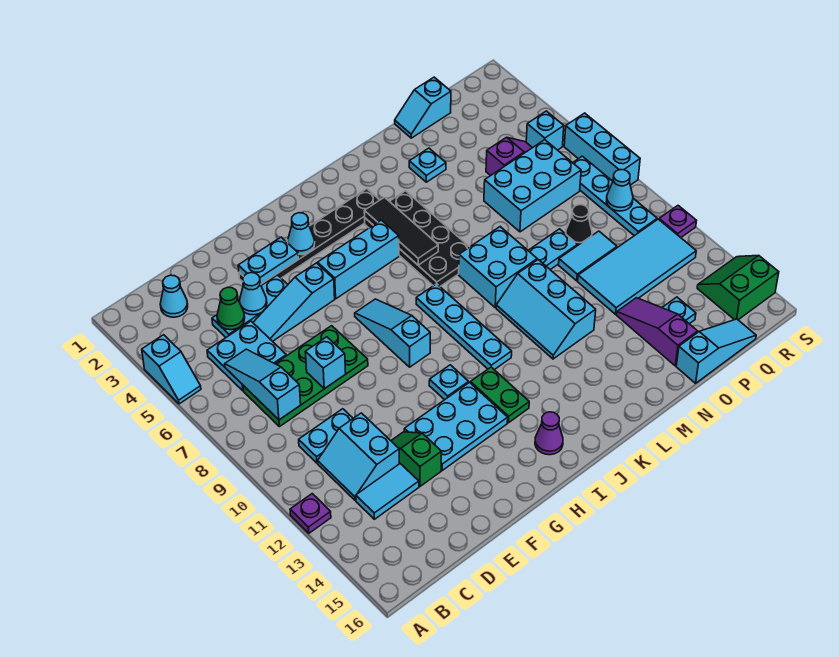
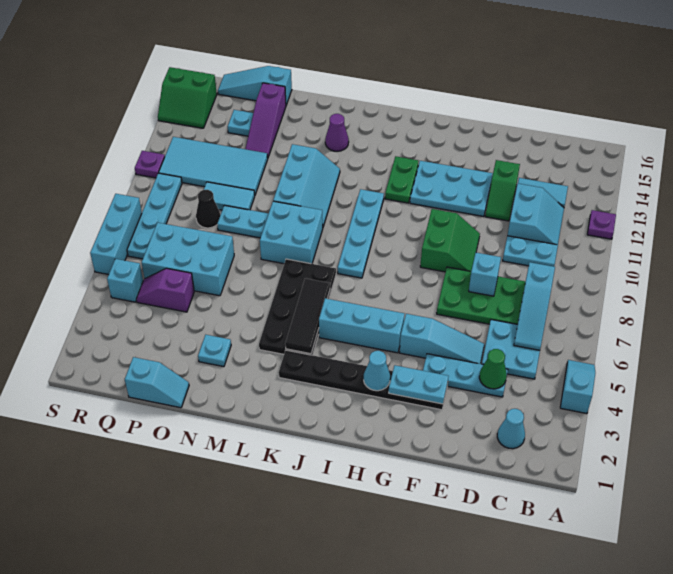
cyan 1x1 cone [240,273,267,315] -> none
none -> green 2x2 slope [420,209,480,272]
cyan 1x3 slope [355,299,430,367] -> none
cyan 1x1 plate [429,365,469,400] -> none
purple 1x1 cone [535,412,563,455] -> purple 1x1 cone moved to [325,114,349,151]
cyan 1x1 cone [606,170,633,211] -> none

